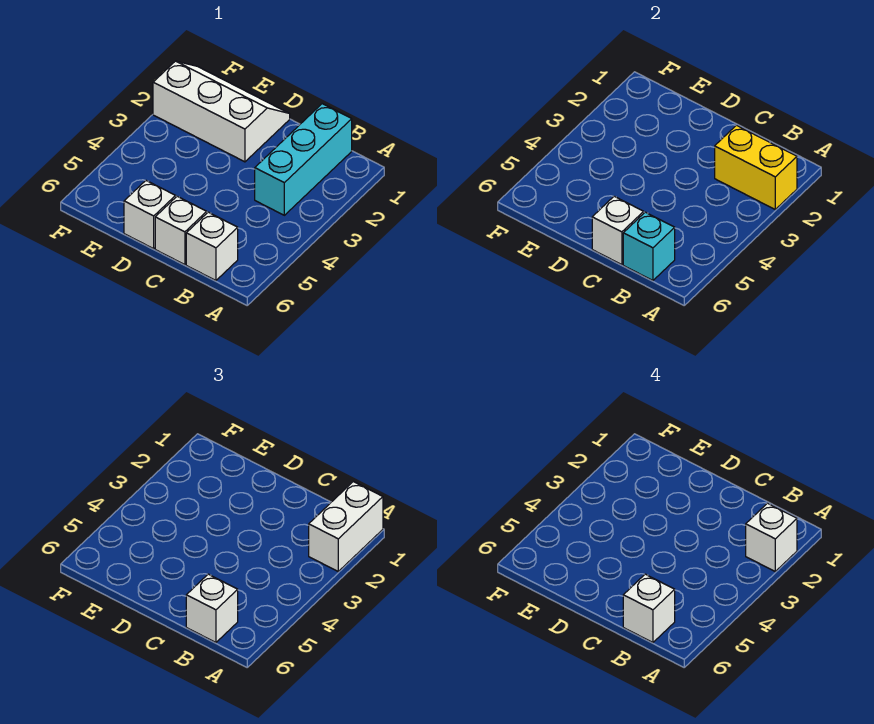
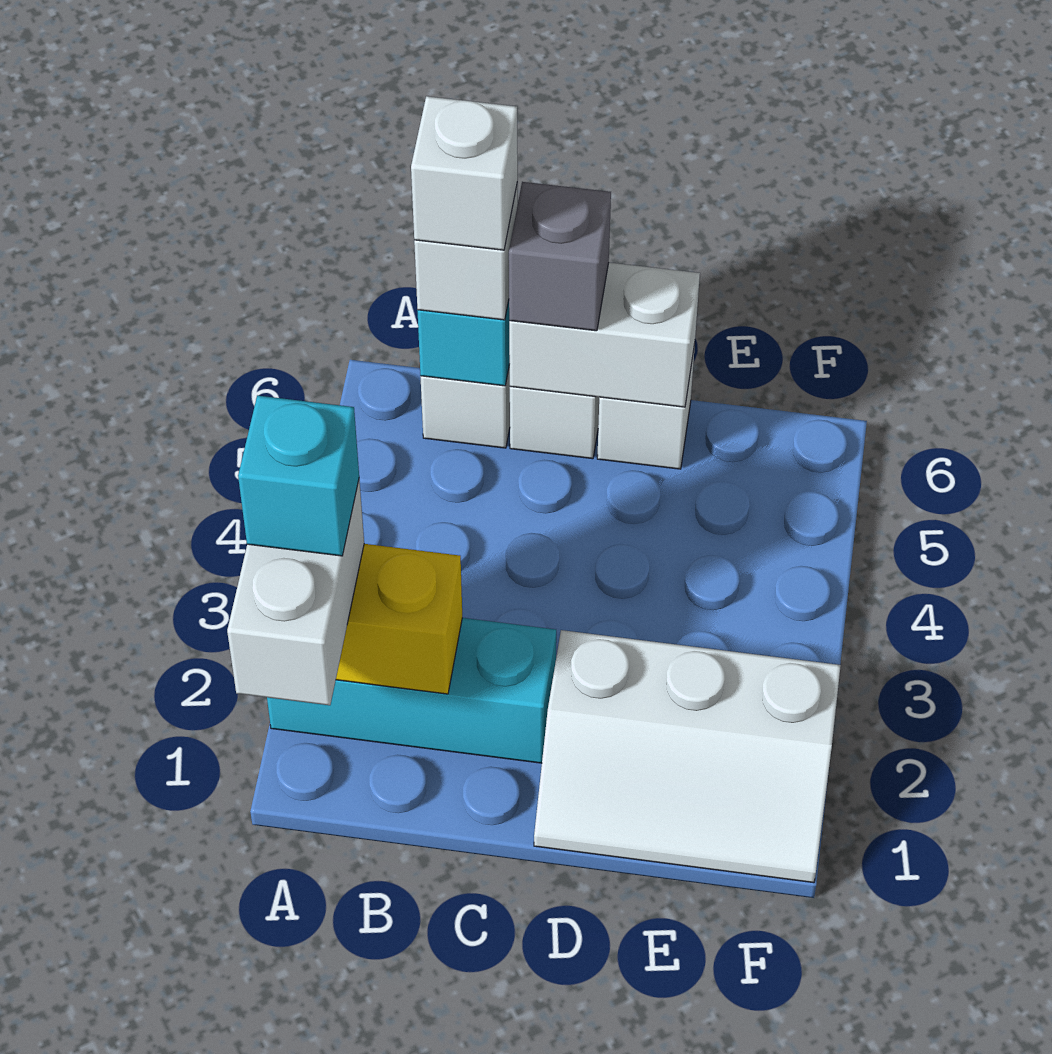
white 1x1 brick [746,503,797,571] -> cyan 1x1 brick [238,395,359,556]
cyan 1x3 brick [255,104,352,215] -> cyan 1x3 brick turned to [267,618,556,763]
white 1x1 brick [592,196,644,265] -> white 1x2 brick [509,262,700,407]
none -> grey 1x1 brick [509,182,611,331]

